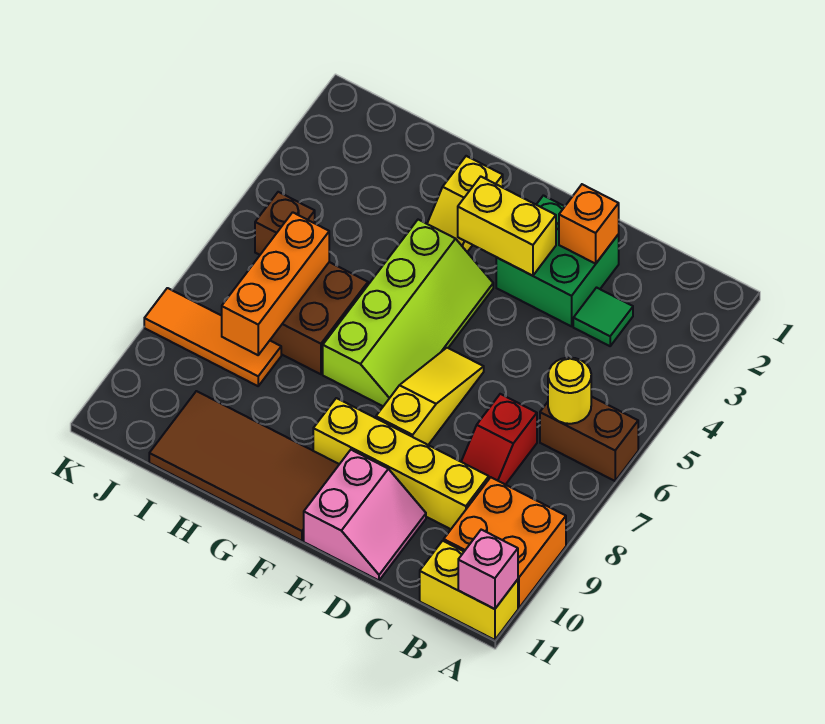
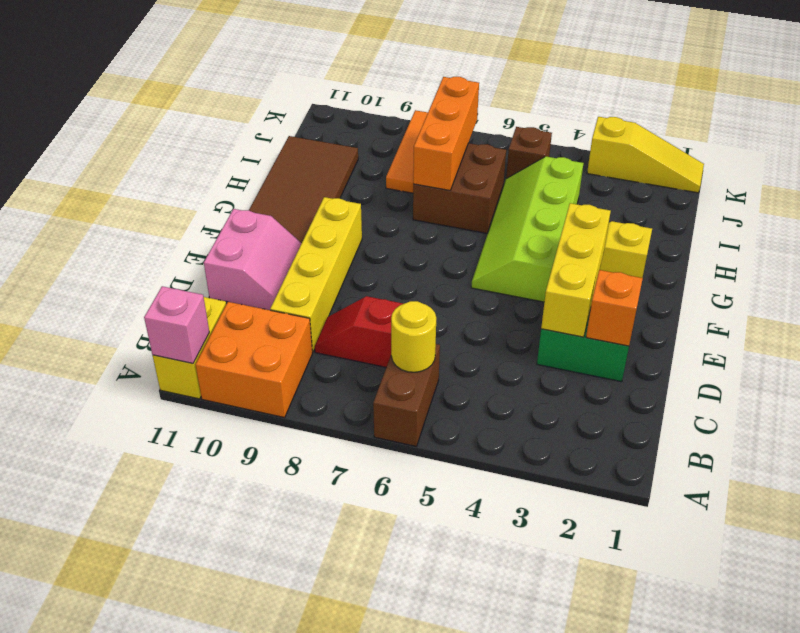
green 1x1 tile [573,288,633,346] -> none
pink 2x2 slope [304,450,426,580] -> pink 2x2 slope turned to [204,209,302,310]
yellow 1x2 brick [458,177,556,276] -> yellow 1x3 brick [541,203,611,337]
yellow 1x3 slope [376,348,484,445] -> yellow 1x3 slope moved to [587,117,704,193]
lime 2x4 slope [323,220,493,406] -> lime 2x4 slope turned to [471,157,583,302]
orange 1x3 brick [222,212,329,355] -> orange 1x3 brick turned to [413,77,479,190]

